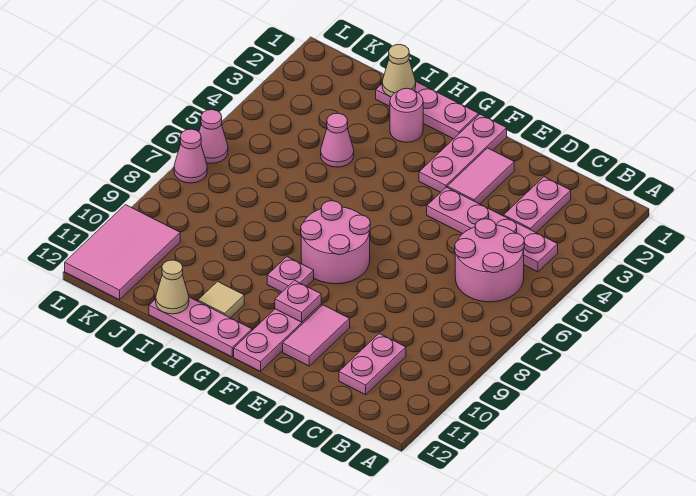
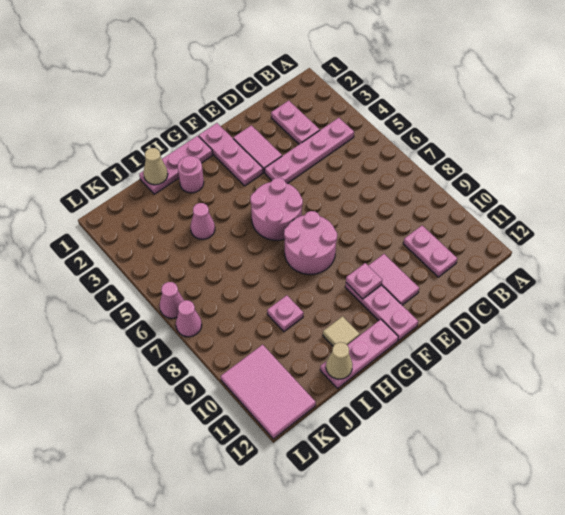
pink 2x2 round brick [455,219,524,302] -> pink 2x2 round brick moved to [250,178,303,240]
pink 1x1 plate [267,257,314,292] -> pink 1x1 plate moved to [267,295,304,332]

